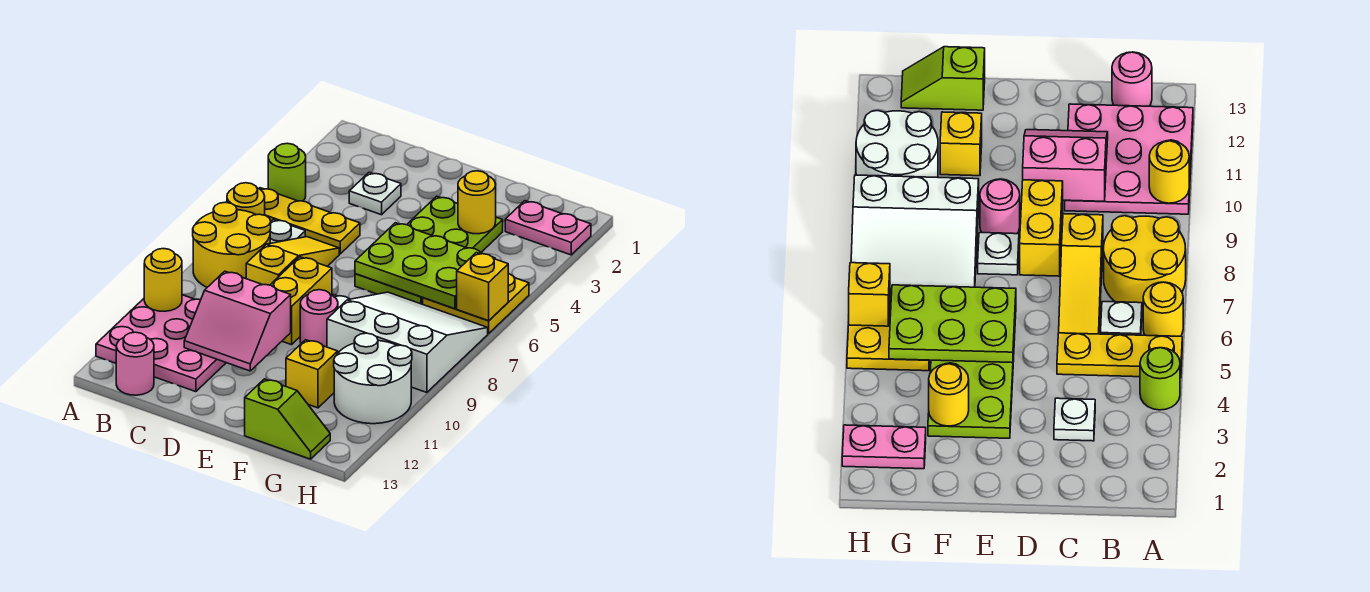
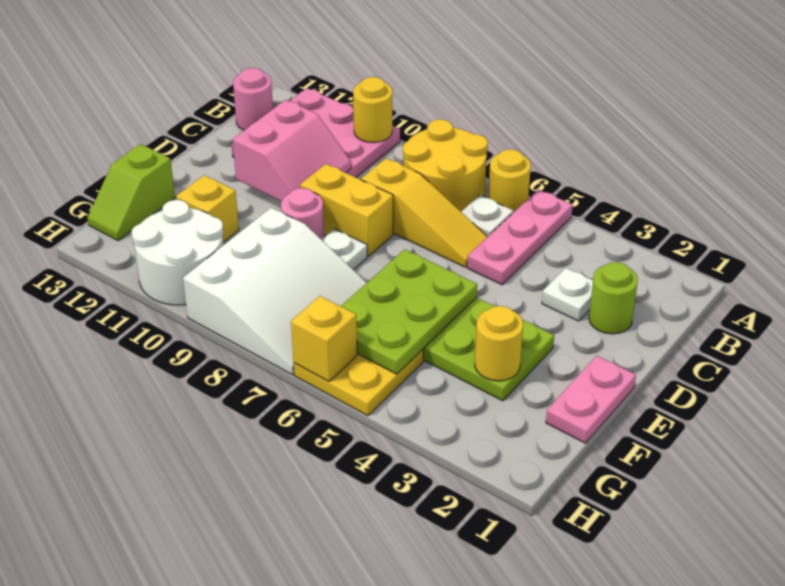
lime 1x1 round brick [268,143,306,201] -> lime 1x1 round brick moved to [589,262,638,334]
yellow 1x3 plate [259,188,360,254] -> pink 1x3 plate [467,190,573,285]
pink 2x2 slope [184,271,291,371] -> pink 2x2 slope turned to [233,100,351,201]
pink 1x2 plate [505,201,591,255] -> pink 1x2 plate moved to [546,356,636,443]

